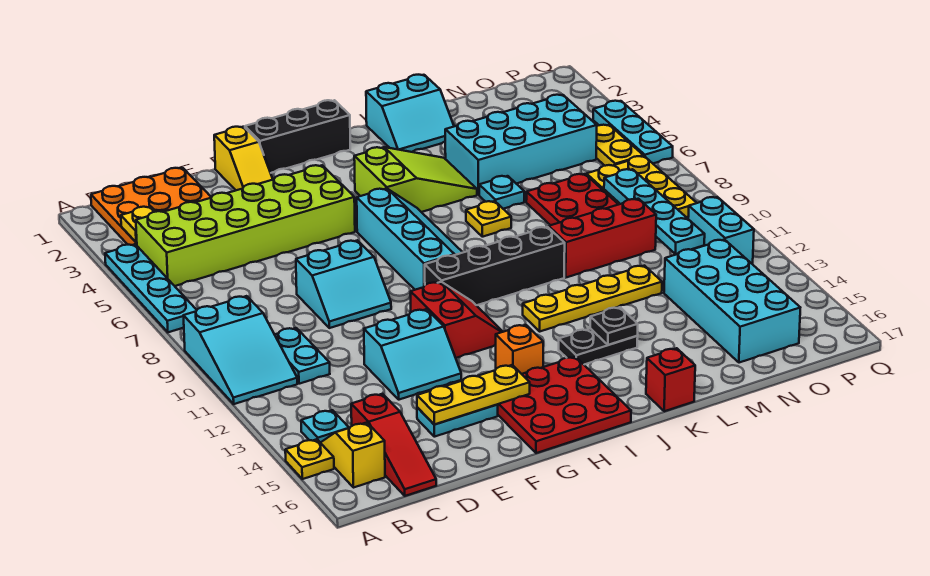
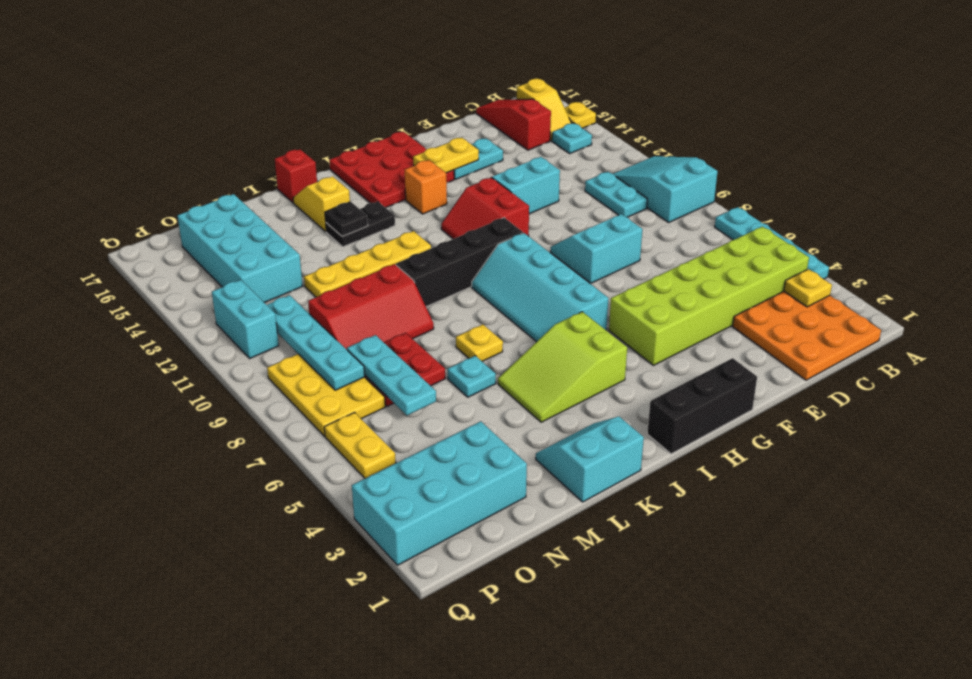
yellow 1x3 plate [417,365,530,425] -> yellow 1x2 plate [413,138,479,173]
yellow 1x2 slope [214,127,273,190] -> yellow 1x2 slope moved to [293,176,350,231]
cyan 2x4 brick [445,95,597,195] -> cyan 2x4 brick moved to [352,421,527,565]
cyan 1x3 plate [593,101,673,163] -> cyan 1x3 plate moved to [347,335,436,415]

